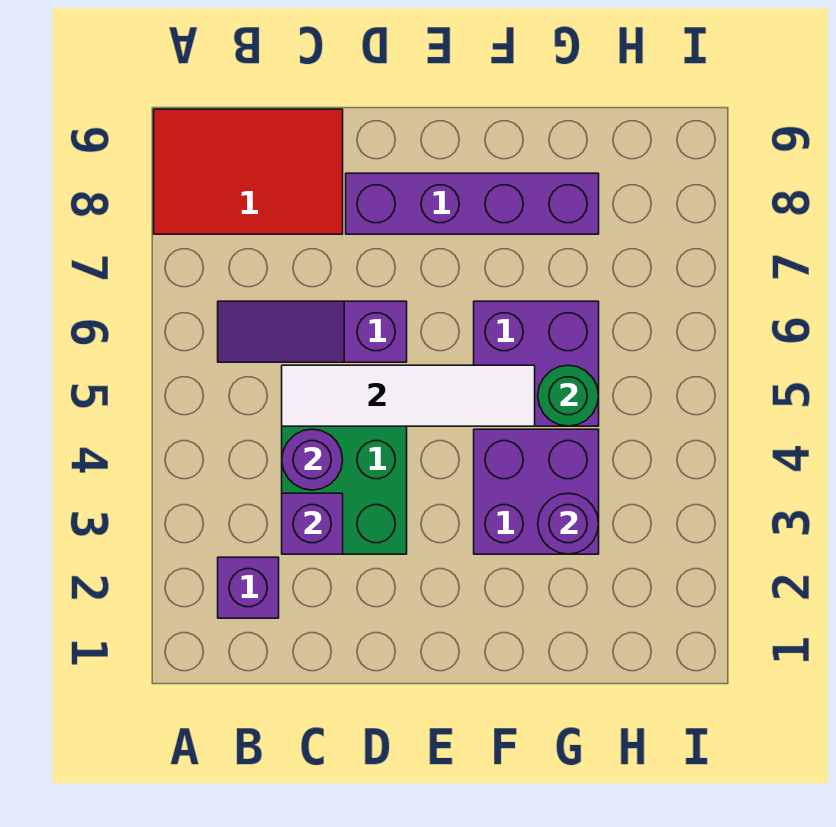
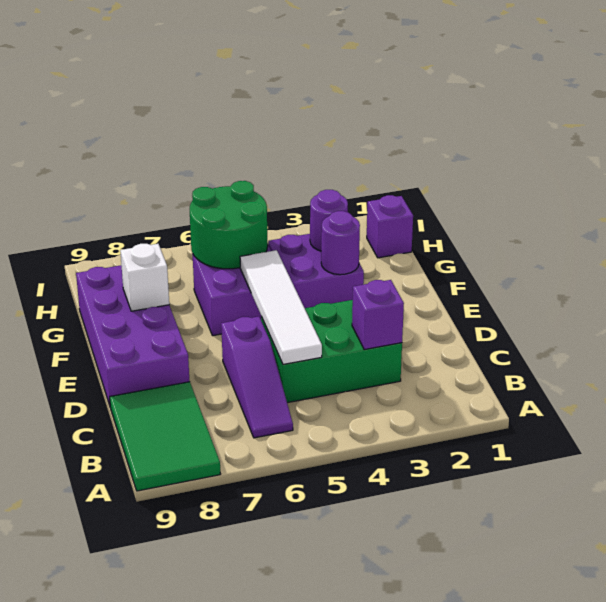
red 2x3 tile [154,109,343,234] -> green 2x3 tile [110,382,220,491]
purple 1x1 brick [218,557,279,618] -> purple 1x1 brick moved to [367,195,413,258]
purple 1x1 round brick [282,429,343,490] -> purple 1x1 round brick moved to [321,211,360,275]
purple 1x4 brick [346,173,599,234] -> purple 2x4 brick [76,265,190,405]
none -> white 1x1 brick [120,244,169,311]
green 1x1 round brick [538,365,599,426] -> green 2x2 round brick [190,181,268,269]

